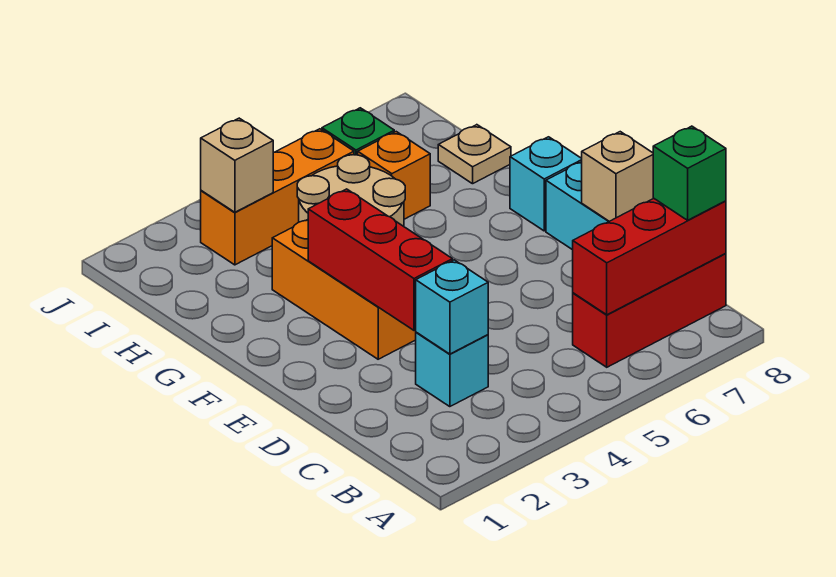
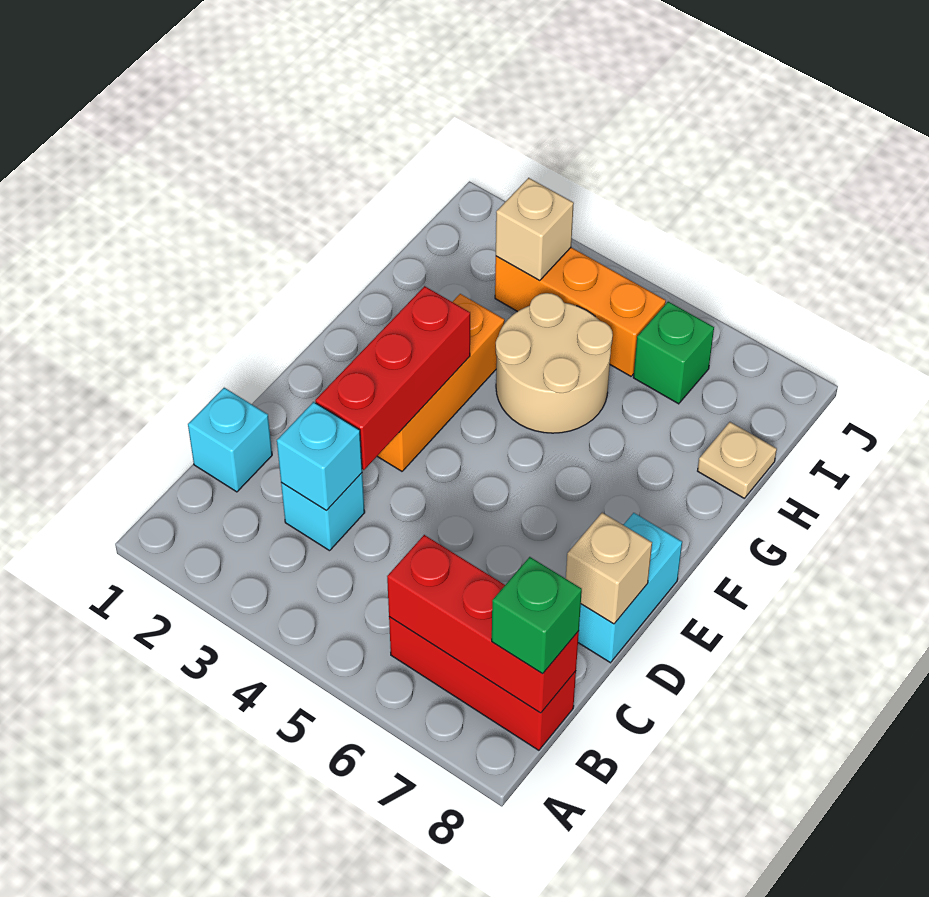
cyan 1x1 brick [510,137,582,231] -> cyan 1x1 brick moved to [188,388,272,492]
orange 1x1 brick [358,132,430,219] -> none

